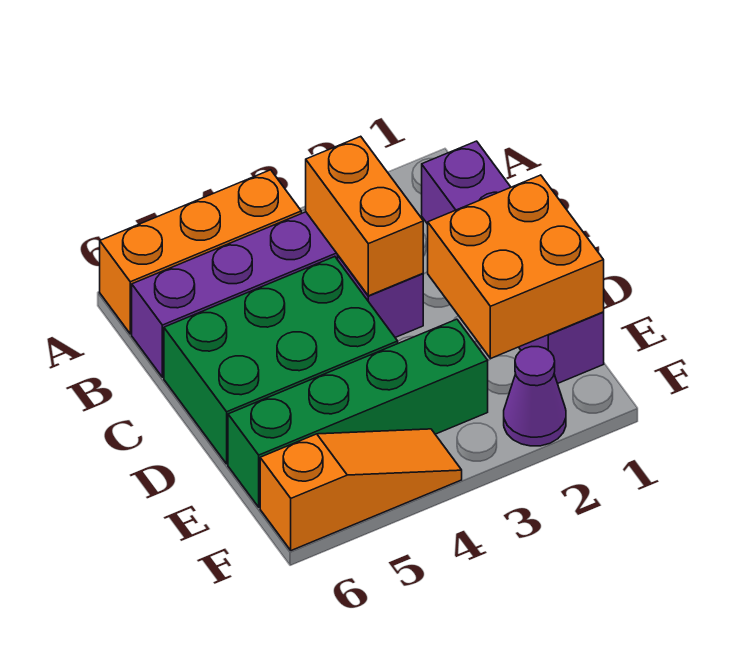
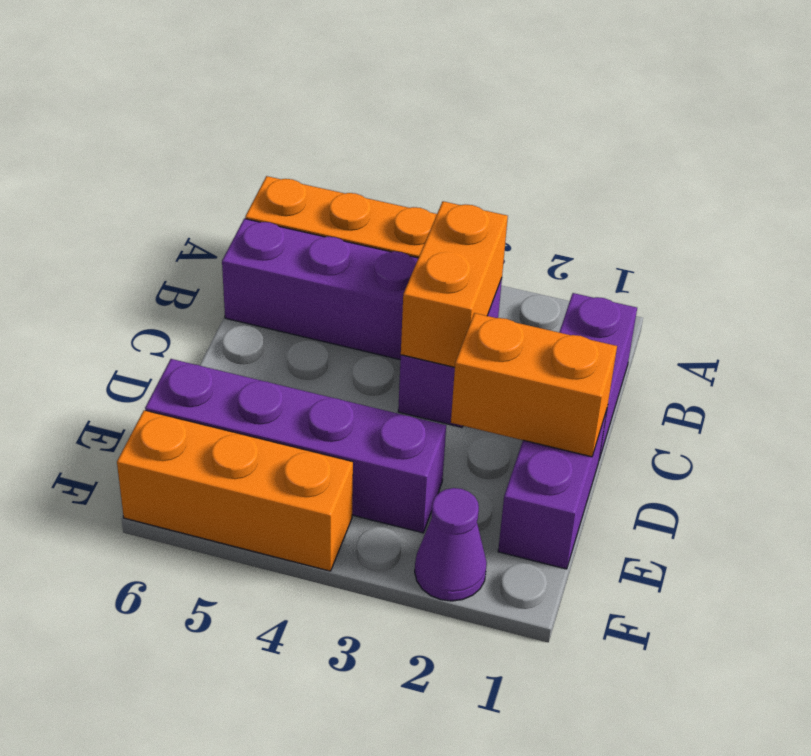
green 2x3 brick [164,257,398,464] -> none
orange 2x2 brick [428,175,604,359] -> orange 1x2 brick [451,313,617,457]
green 1x4 brick [228,319,488,507] -> purple 1x4 brick [145,359,446,533]
orange 1x3 slope [260,429,462,551] -> orange 1x3 brick [117,410,353,571]

